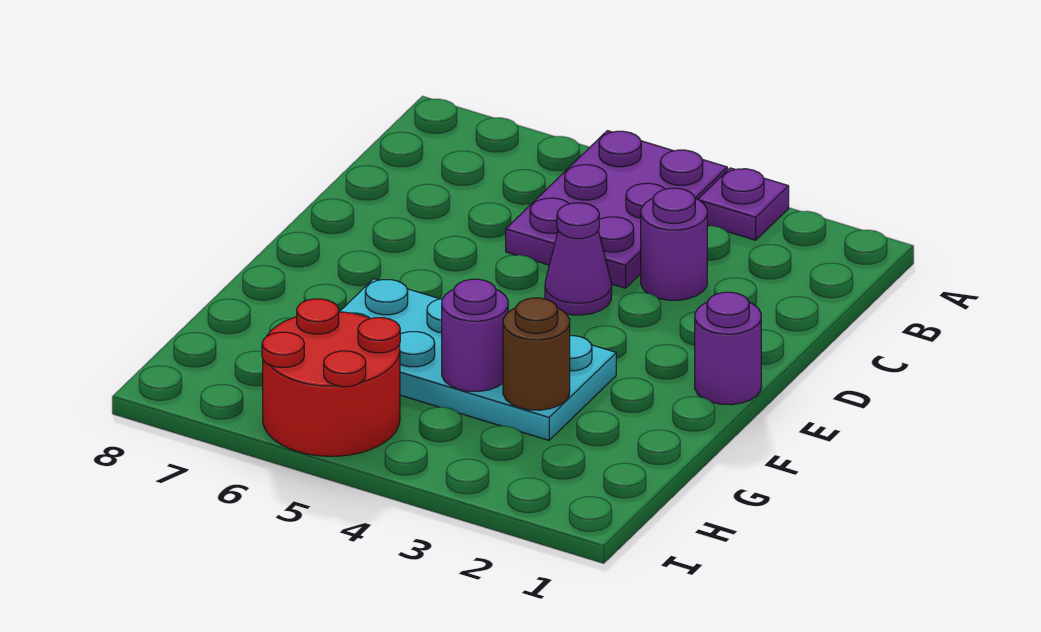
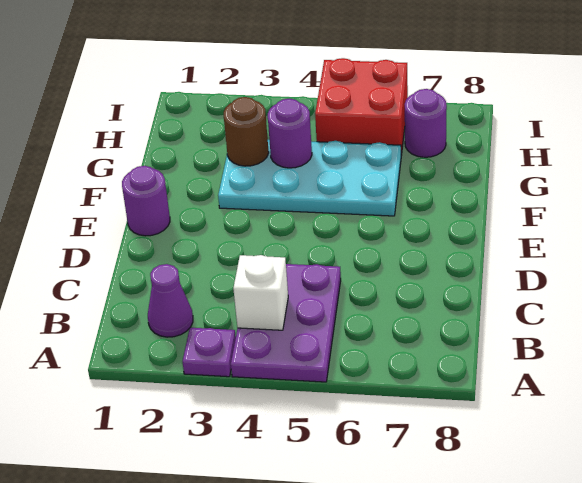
none -> white 1x1 brick [233,255,288,330]
purple 1x1 round brick [641,188,707,300] -> purple 1x1 round brick moved to [405,89,447,157]
purple 1x1 cone [545,203,612,315] -> purple 1x1 cone moved to [148,264,193,337]
red 2x2 round brick [262,299,400,456] -> red 2x2 brick [315,58,408,155]

